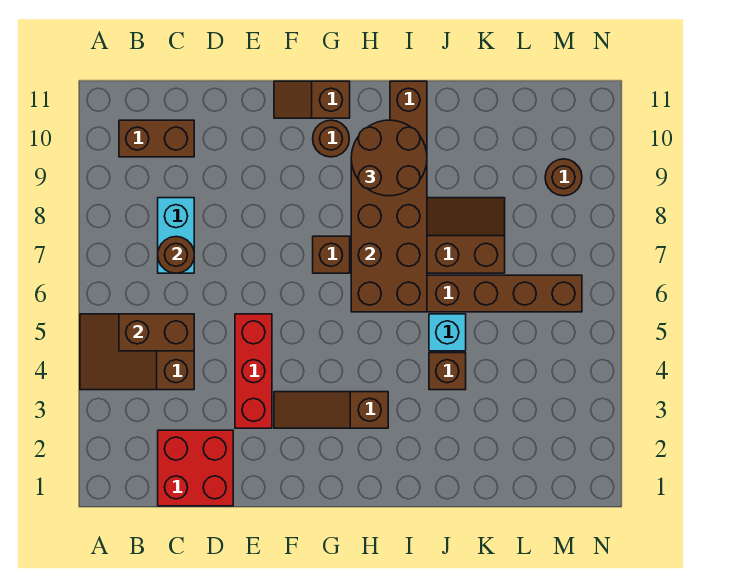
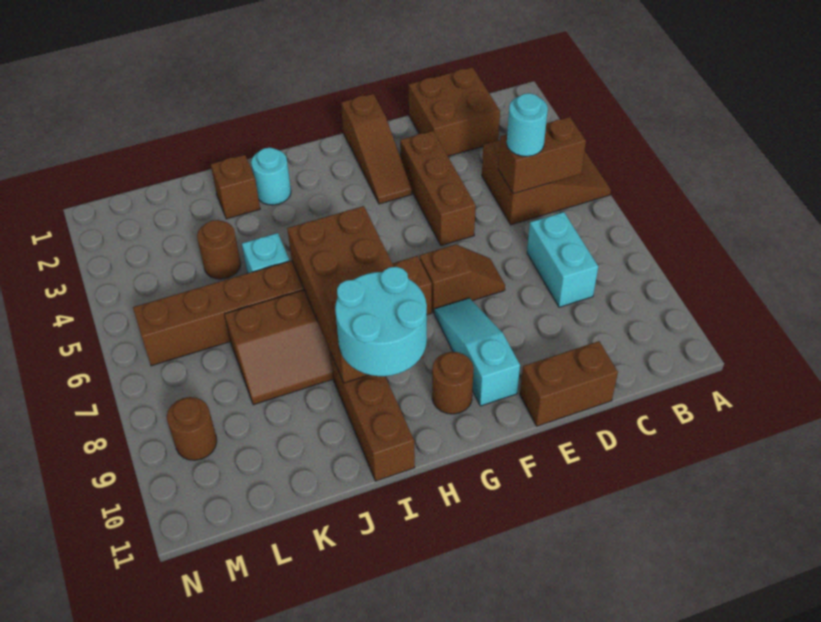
brown 1x2 brick [119,120,194,157] -> brown 1x2 brick moved to [520,341,618,426]
red 2x2 brick [158,430,233,506] -> brown 2x2 brick [408,67,500,156]
none -> cyan 1x1 round brick [507,93,548,156]
brown 1x1 round brick [158,237,194,273] -> brown 1x1 round brick moved to [197,220,241,279]
red 1x3 brick [235,314,272,428] -> brown 1x3 brick [400,131,476,246]
brown 1x3 slope [274,392,388,428] -> brown 1x3 slope turned to [341,94,412,204]
none -> cyan 1x3 slope [434,298,520,406]
brown 1x2 slope [274,81,350,118] -> brown 1x2 slope moved to [419,244,505,313]
brown 2x2 round brick [351,120,427,196] -> cyan 2x2 round brick [335,267,427,376]
none -> cyan 1x1 round brick [251,148,291,205]
brown 1x1 brick [429,353,466,390] -> brown 1x1 brick moved to [211,155,260,219]

